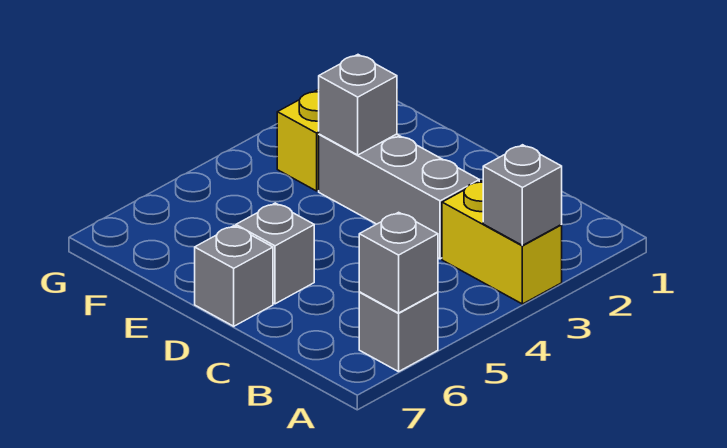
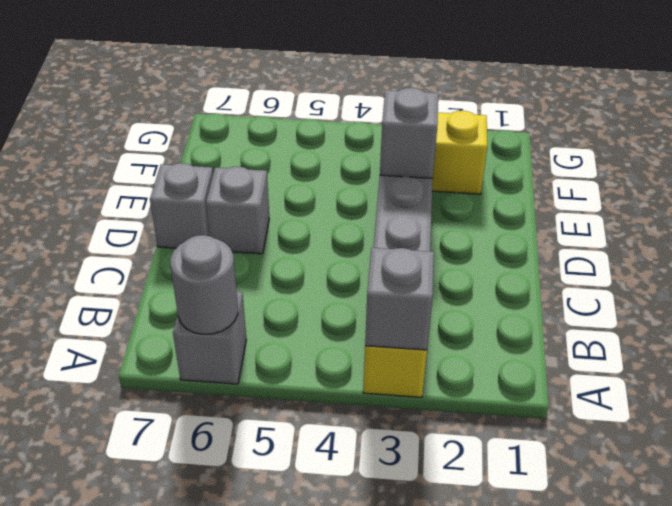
grey 1x1 brick [359,212,438,313] -> grey 1x1 round brick [170,235,238,334]

